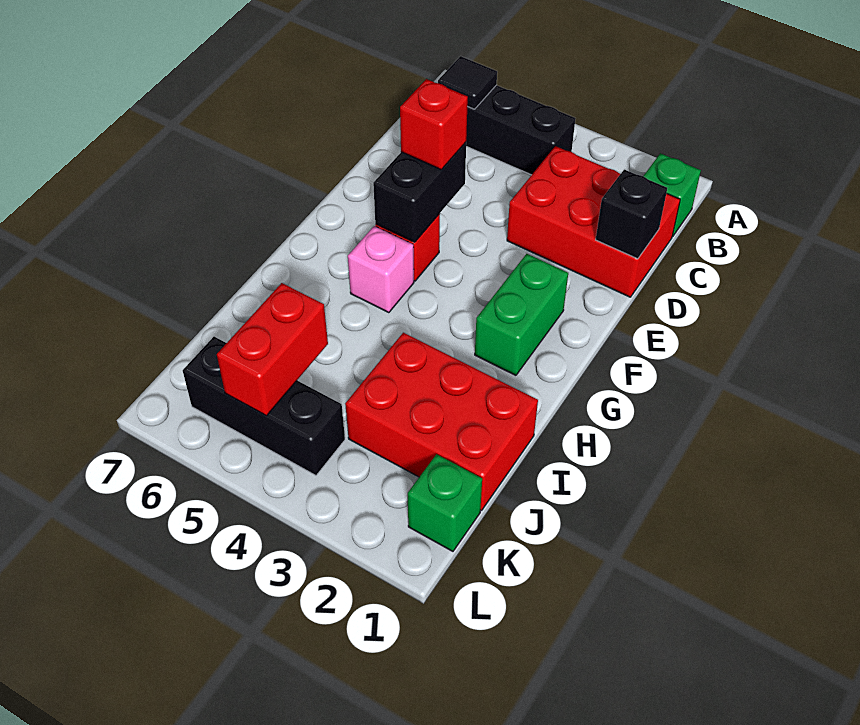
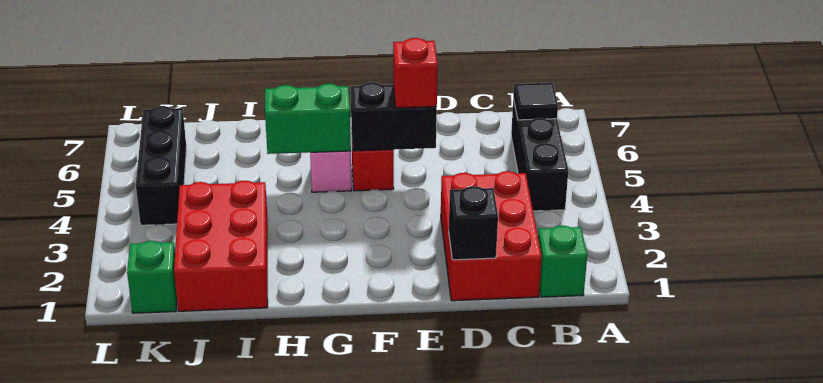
green 1x2 brick [475,254,568,375] -> green 1x2 brick moved to [265,84,351,154]
red 1x2 brick [217,283,328,416] -> none

